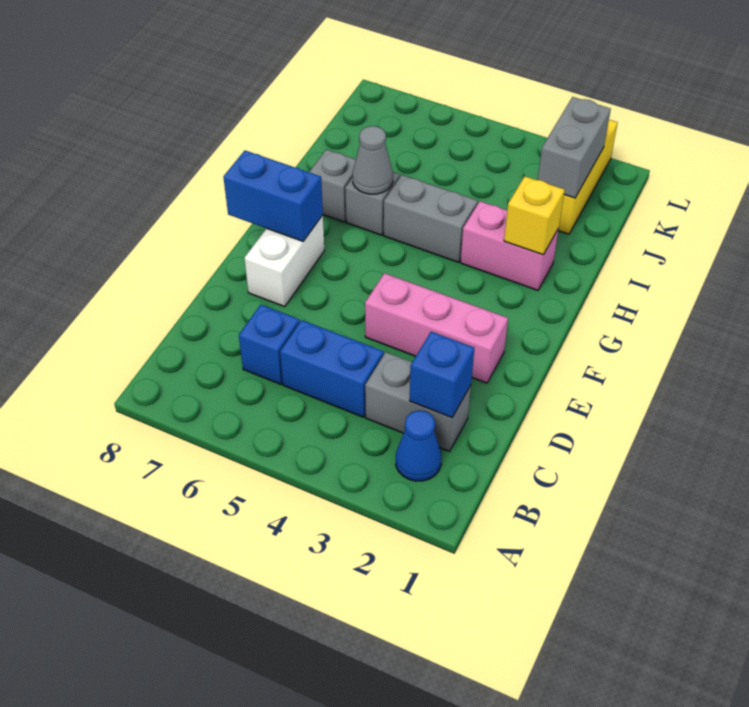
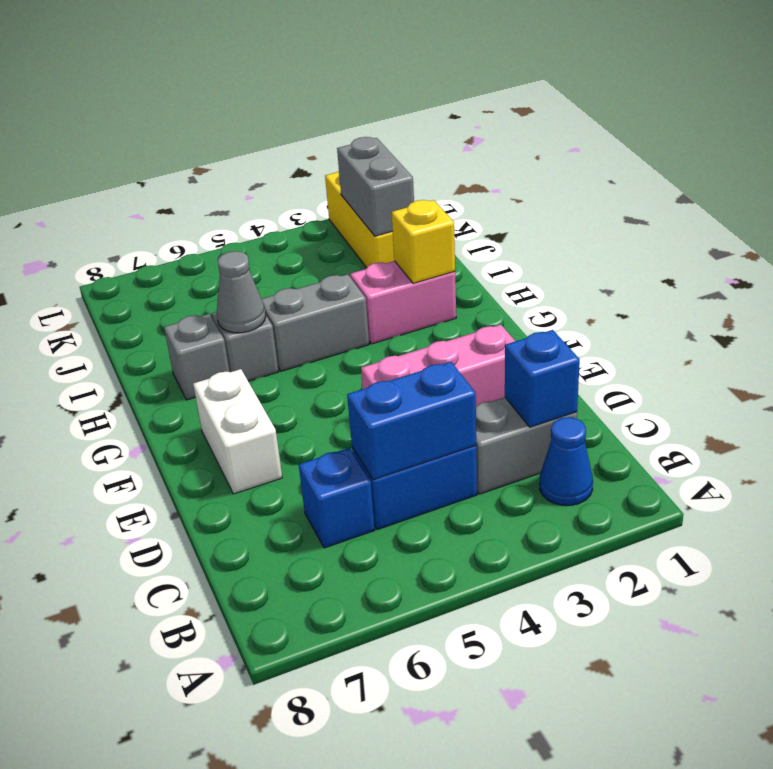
blue 1x2 brick [224,151,323,241] -> blue 1x2 brick moved to [347,362,476,480]

